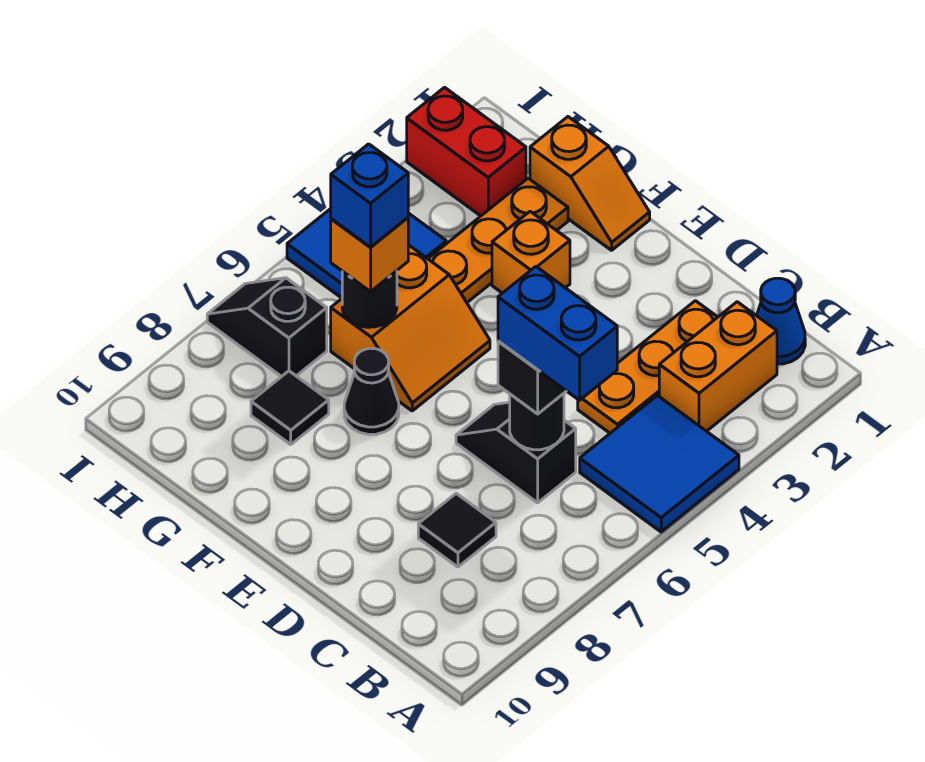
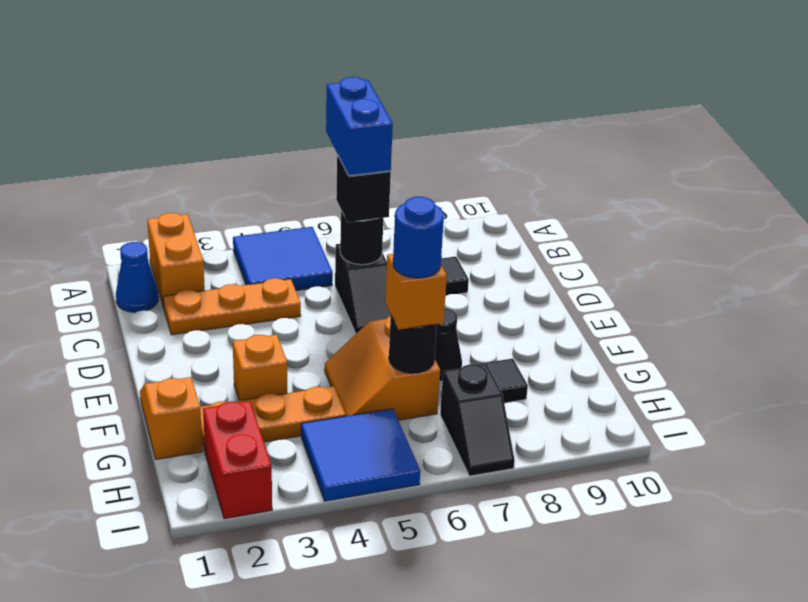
orange 1x2 brick [659,302,777,431] -> orange 1x2 brick turned to [147,213,205,308]
orange 2x2 slope [331,245,490,411] -> orange 2x2 slope turned to [325,316,440,420]
blue 1x1 brick [331,144,408,247] -> blue 1x1 round brick [393,197,444,278]

